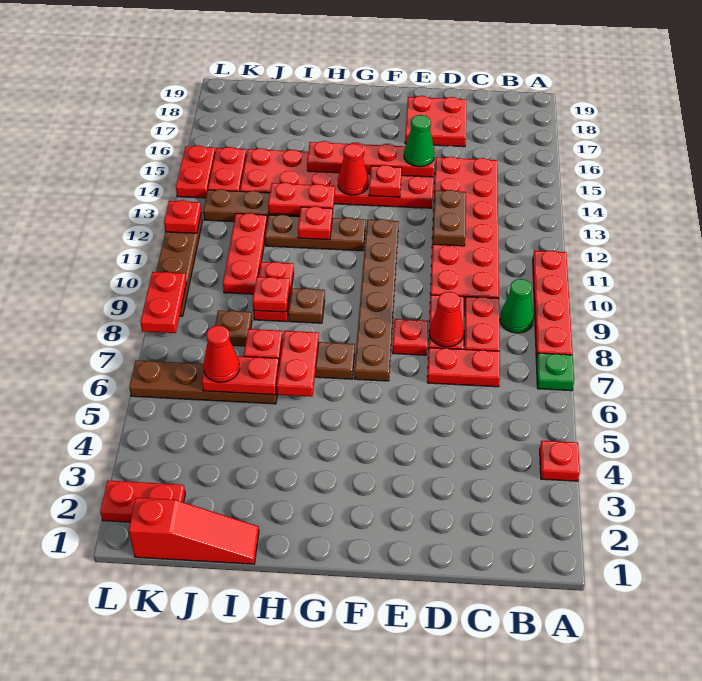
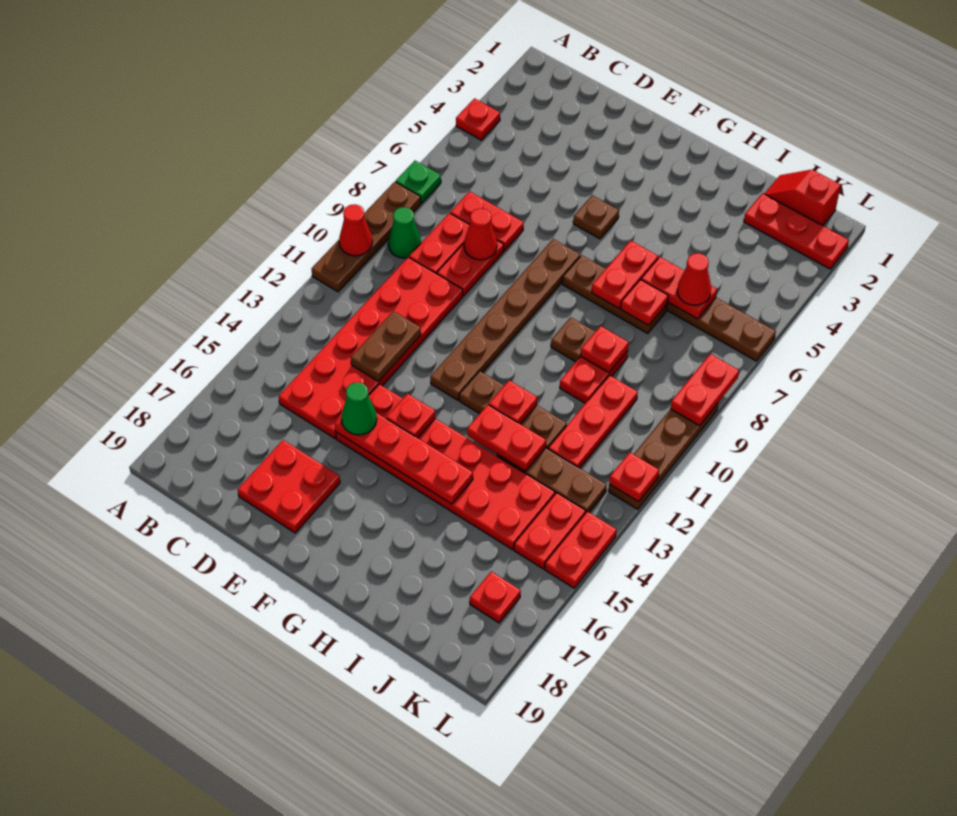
red 1x4 plate [533,251,573,361] -> brown 1x4 plate [312,182,421,292]
red 1x1 plate [392,319,428,355] -> red 1x1 plate moved to [470,572,521,623]
red 1x1 cone [338,144,369,195] -> red 1x1 cone moved to [339,204,372,256]
red 1x3 slope [129,498,259,564] -> red 1x2 slope [764,170,841,226]
brown 1x1 plate [215,310,252,346] -> brown 1x1 plate moved to [573,195,619,239]
red 1x2 plate [100,481,185,522] -> red 1x3 plate [744,193,849,269]

